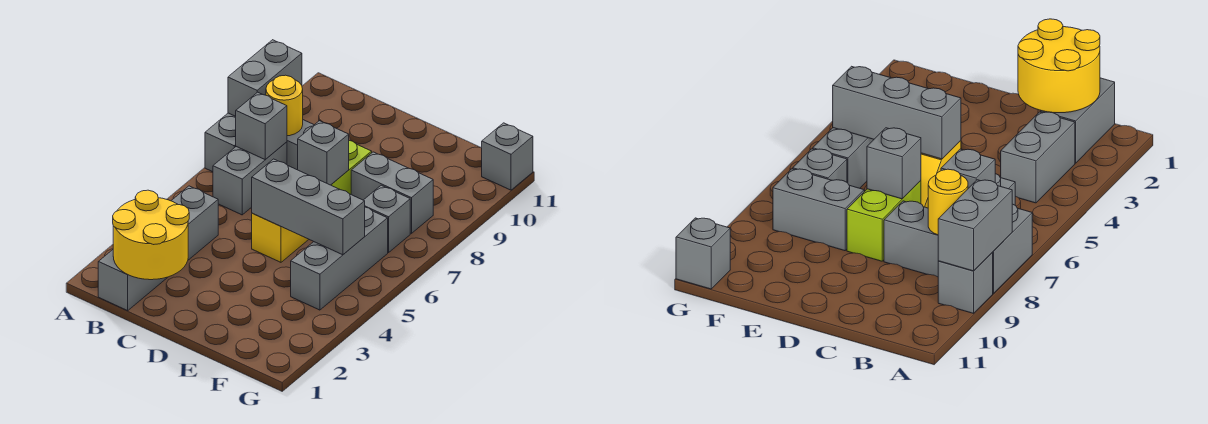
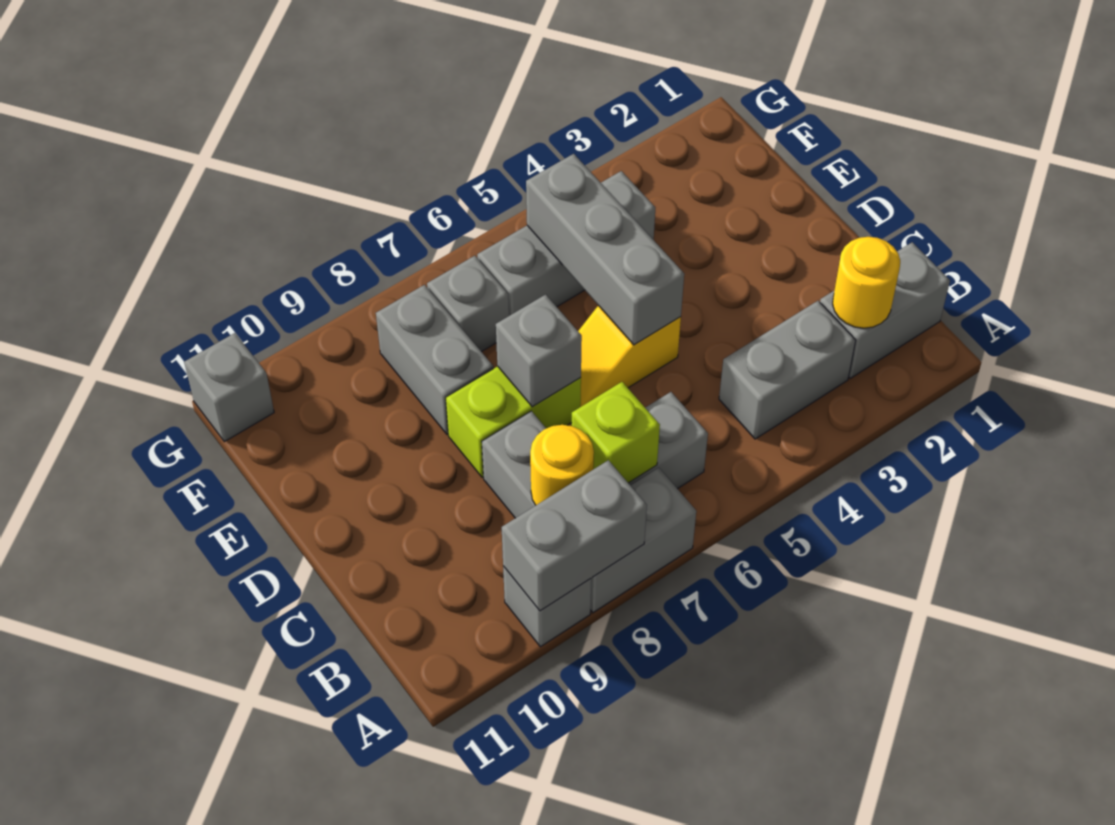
yellow 2x2 round brick [113,190,189,280] -> yellow 1x1 round brick [833,237,900,328]
grey 1x1 brick [236,92,287,160] -> lime 1x1 brick [572,382,660,483]

